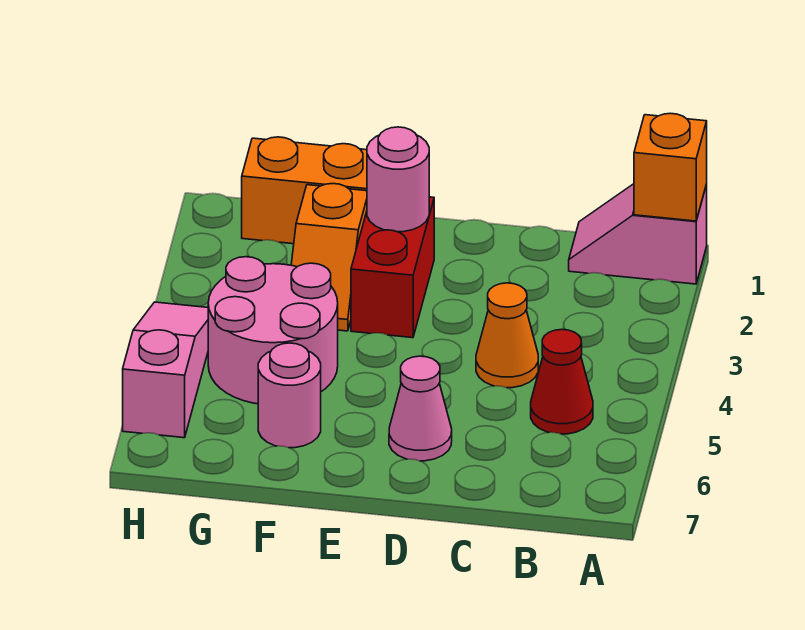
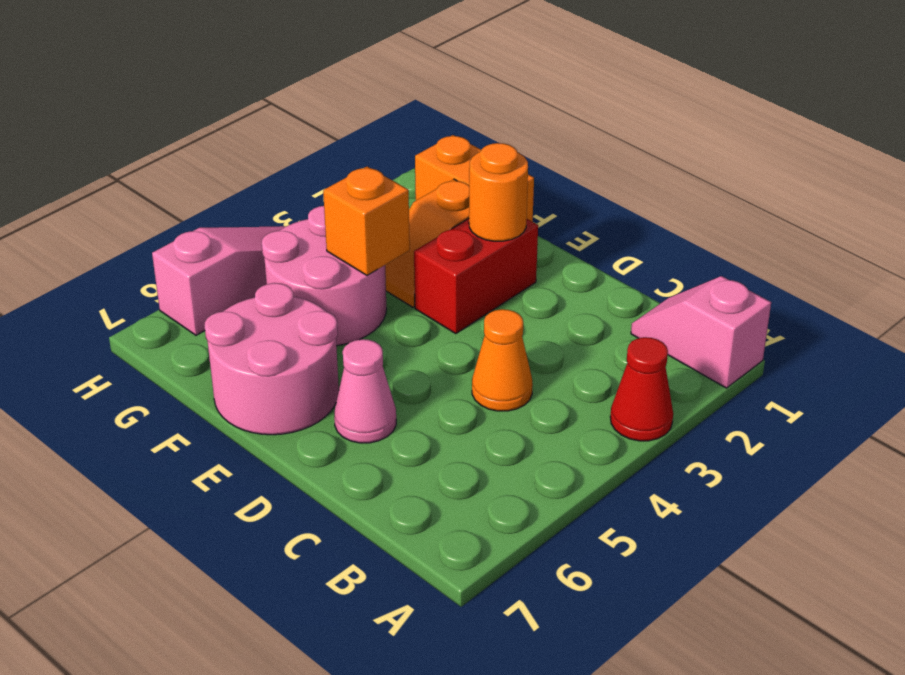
orange 1x1 brick [634,113,707,221] -> orange 1x1 brick moved to [323,167,410,275]
red 1x1 cone [531,329,593,434] -> red 1x1 cone moved to [610,337,673,441]
pink 1x1 round brick [367,127,429,232] -> orange 1x1 round brick [469,143,528,241]
pink 1x1 round brick [258,343,321,448] -> pink 2x2 round brick [205,283,339,435]

